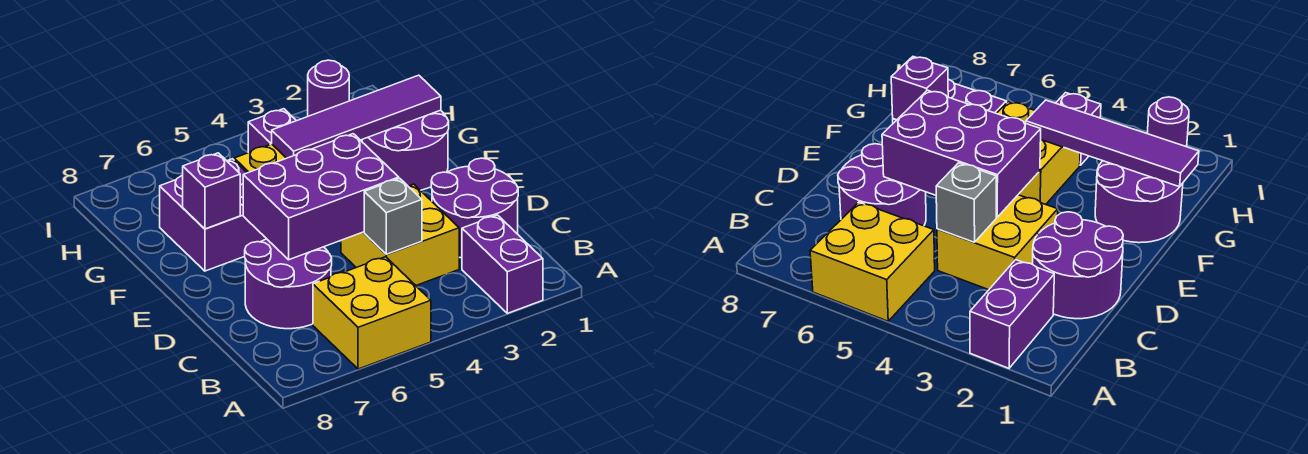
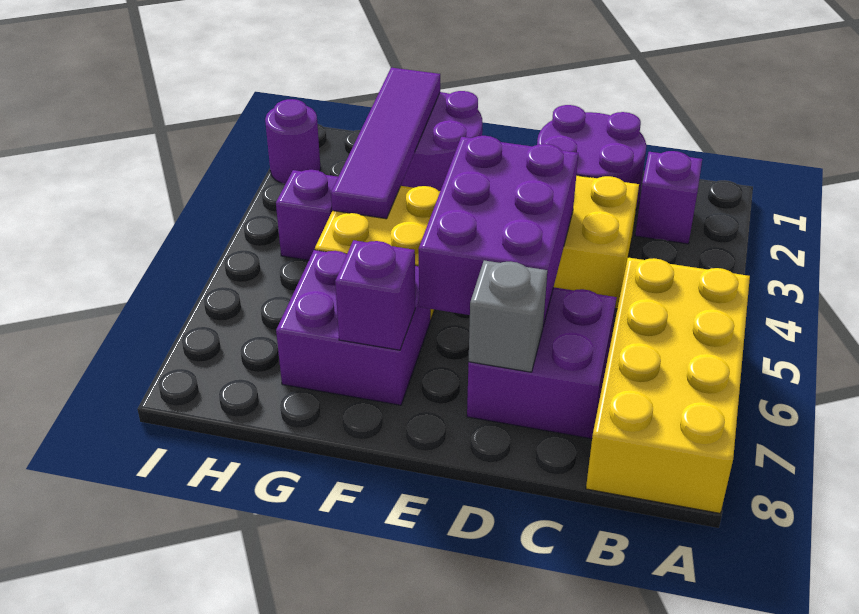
purple 1x2 brick [462,215,543,313] -> purple 1x1 brick [635,151,702,244]
yellow 2x2 brick [313,257,431,369] -> yellow 2x4 brick [586,258,750,513]
grey 1x1 brick [364,178,422,254] -> grey 1x1 brick moved to [469,260,547,372]
purple 2x2 round brick [245,239,332,329] -> purple 2x2 brick [467,287,617,439]

